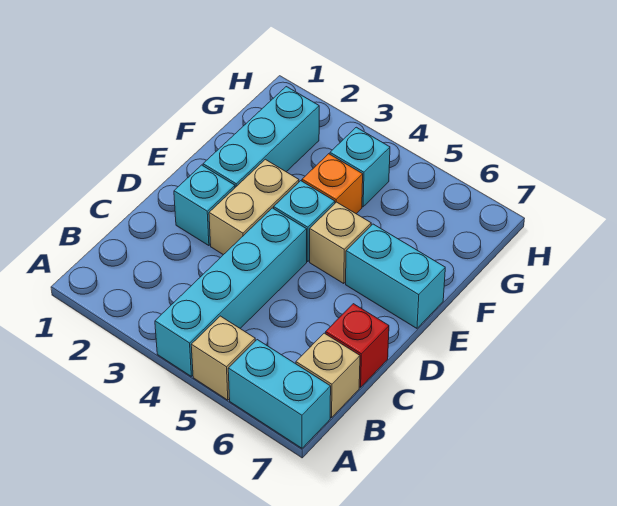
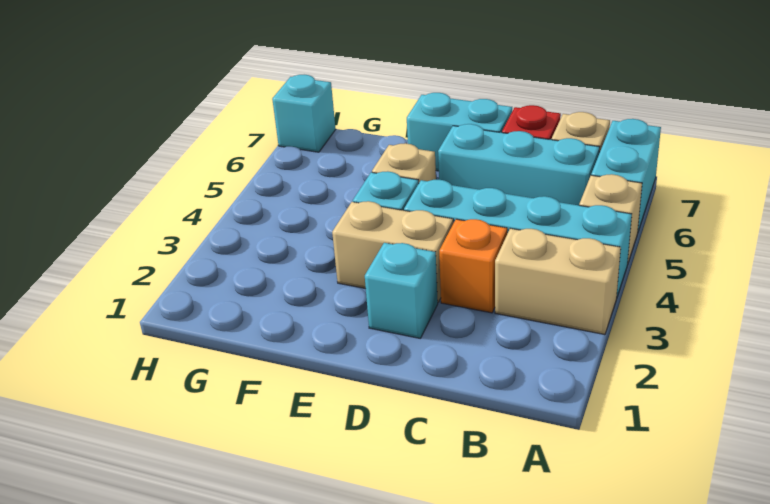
none -> tan 1x2 brick [495,228,621,335]
cyan 1x3 brick [203,87,319,187] -> cyan 1x3 brick moved to [438,124,599,205]
cyan 1x2 brick [346,224,445,328] -> cyan 1x2 brick turned to [407,93,512,171]
orange 1x1 brick [302,154,363,214] -> orange 1x1 brick moved to [439,219,507,313]
cyan 1x1 brick [330,127,390,207] -> cyan 1x1 brick moved to [272,75,336,152]

